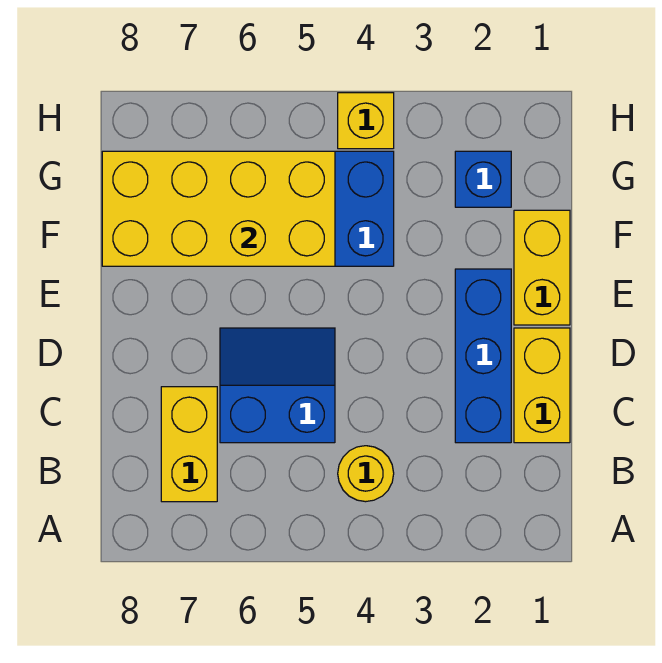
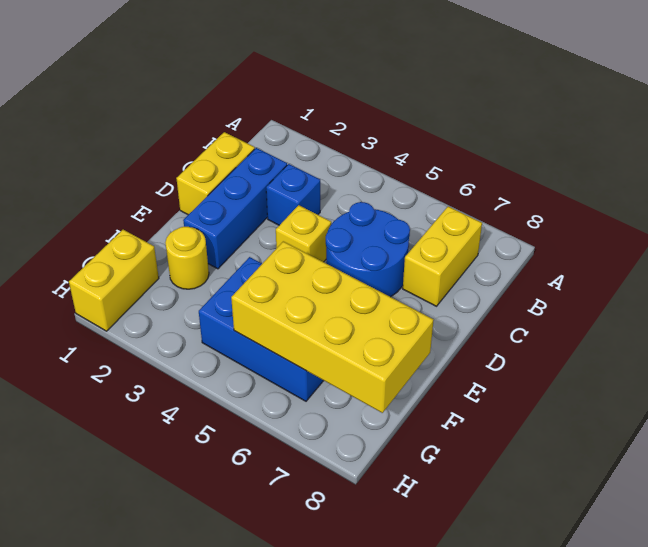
yellow 1x1 round brick [338,446,394,502] -> yellow 1x1 round brick moved to [165,227,209,289]
blue 2x2 slope [220,328,335,443] -> blue 2x2 round brick [326,202,410,297]
yellow 1x2 brick [514,210,570,325] -> yellow 1x2 brick moved to [69,230,159,331]
blue 1x1 brick [455,151,511,207] -> blue 1x1 brick moved to [266,164,320,225]
yellow 1x1 brick [338,93,394,149] -> yellow 1x1 brick moved to [276,205,331,262]

